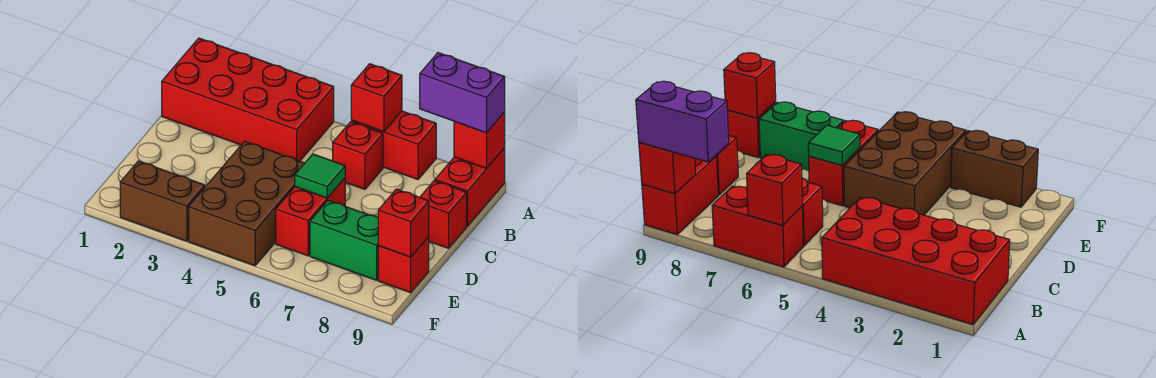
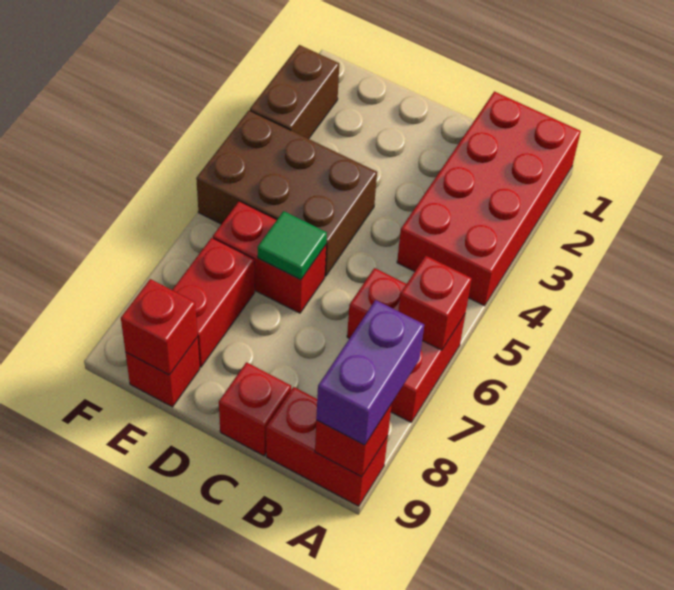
green 1x2 brick [310,200,378,280] -> red 1x2 brick [172,238,255,367]

